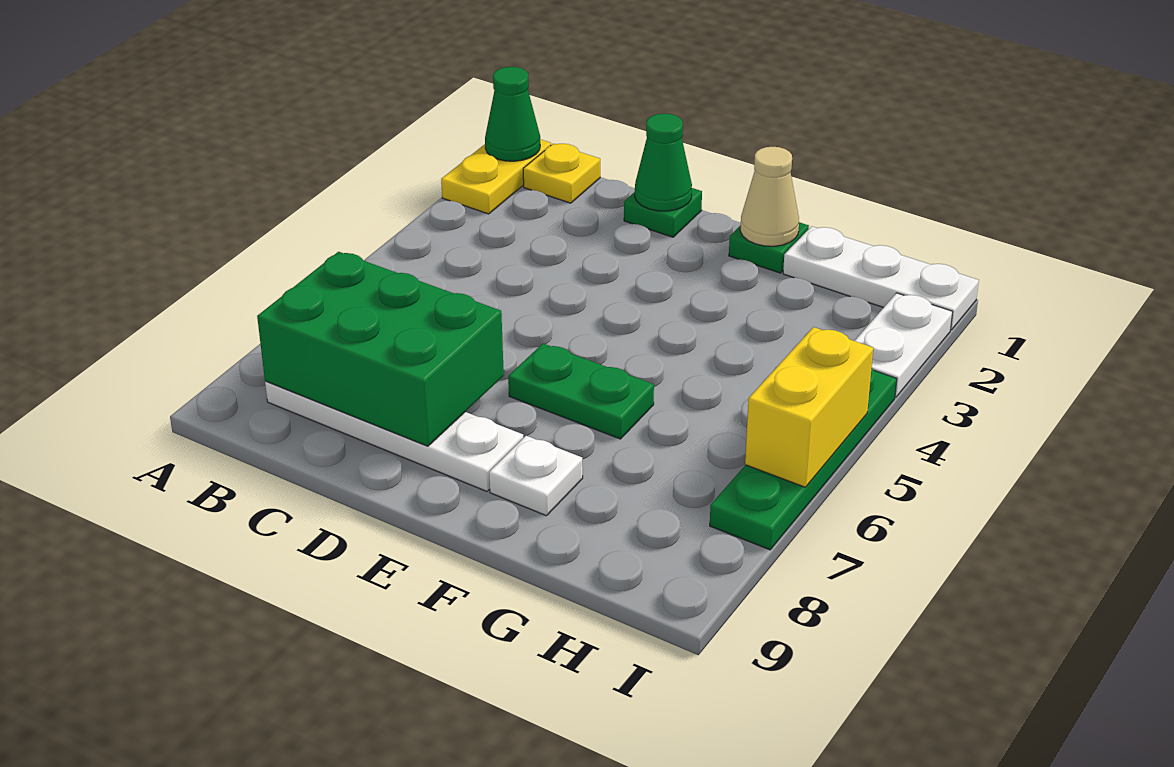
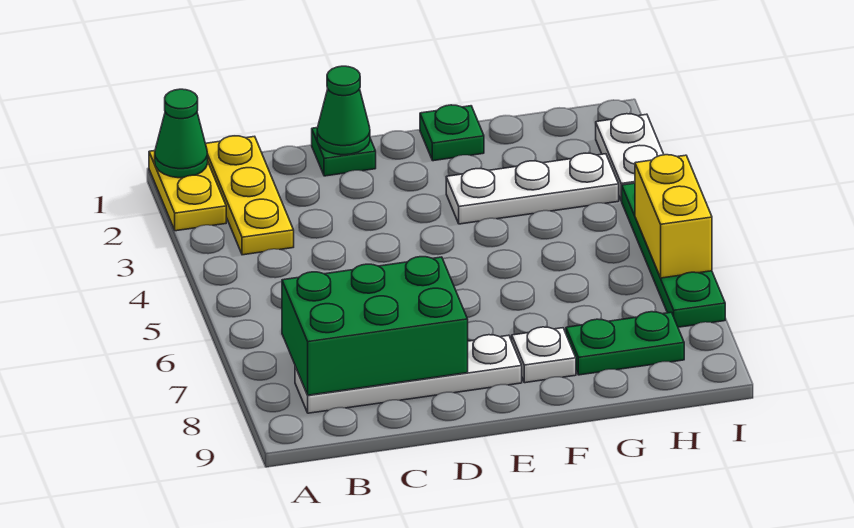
yellow 1x1 plate [523,144,600,203] -> yellow 1x3 plate [205,136,294,255]
green 1x2 plate [508,344,654,439] -> green 1x2 plate moved to [566,312,684,375]
tan 1x1 cone [740,147,799,246] -> none
white 1x3 plate [783,226,979,330] -> white 1x3 plate moved to [446,153,619,224]

